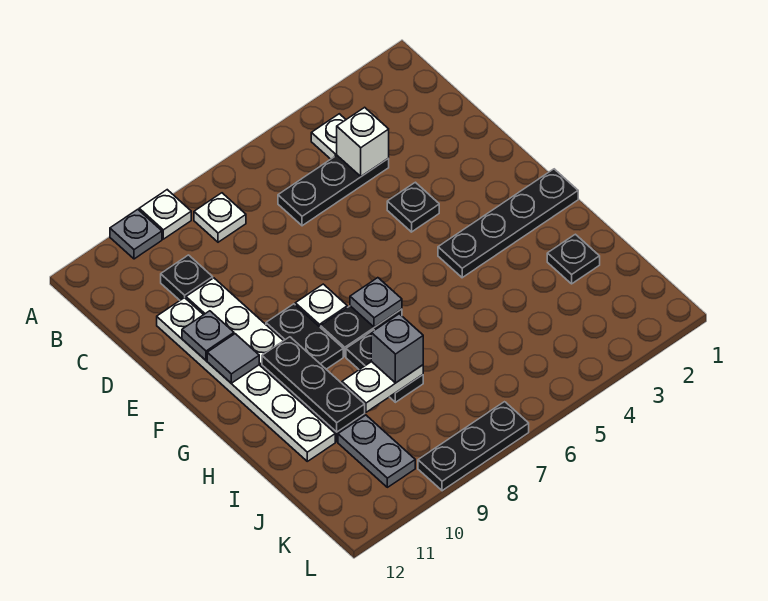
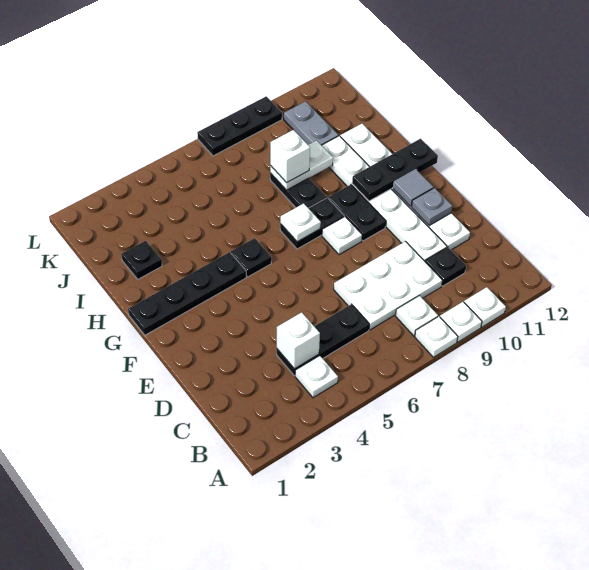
none -> white 1x1 plate [415,316,458,357]
grey 1x1 plate [110,209,162,259] -> white 1x1 plate [464,287,506,327]
none -> white 2x3 plate [334,241,443,330]
black 1x1 plate [387,182,439,232] -> black 1x1 plate moved to [231,238,271,277]
grey 1x1 plate [350,278,402,327] -> white 1x1 plate [280,203,321,242]
black 1x3 plate [262,337,365,432] -> black 1x3 plate turned to [352,139,438,201]
grey 1x1 brick [371,314,423,383] -> white 1x1 brick [270,130,310,183]

